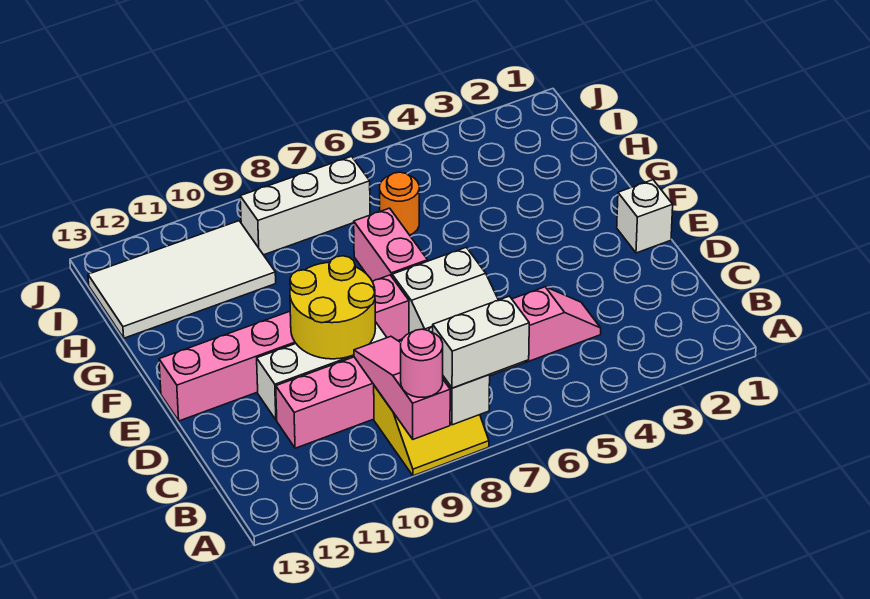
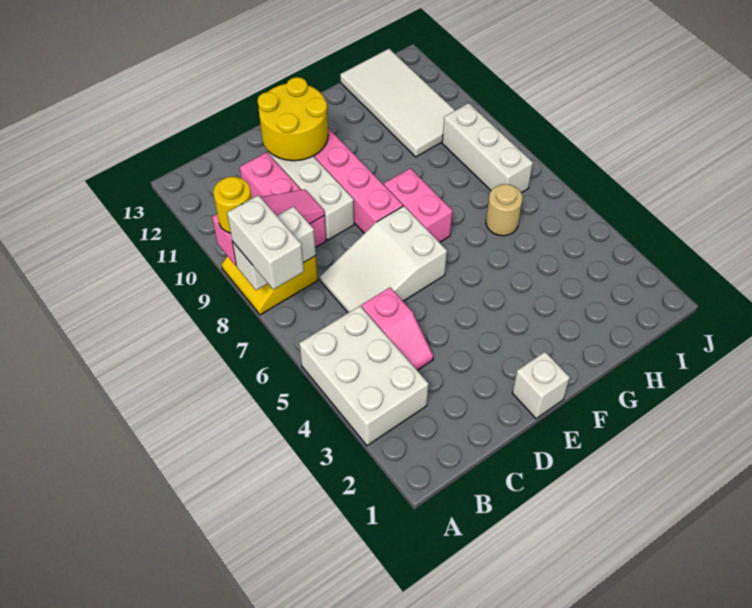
none -> white 2x3 brick [299,306,429,446]
pink 1x1 round brick [401,329,443,397] -> yellow 1x1 round brick [213,177,252,233]
yellow 2x2 round brick [290,256,375,359] -> yellow 2x2 round brick moved to [258,77,328,161]
pink 1x2 brick [354,208,428,281] -> pink 1x2 brick turned to [384,168,453,242]
orange 1x1 round brick [380,172,419,235] -> tan 1x1 round brick [486,184,523,236]

